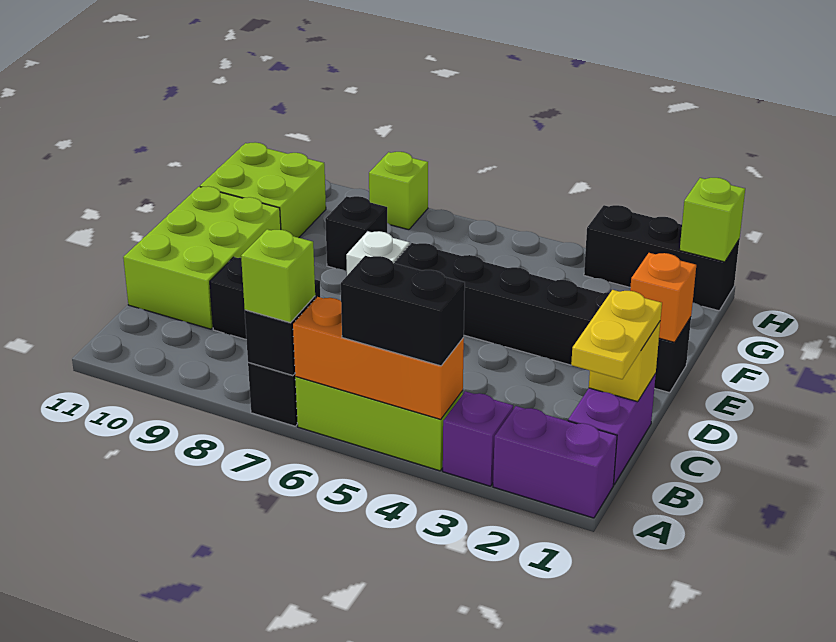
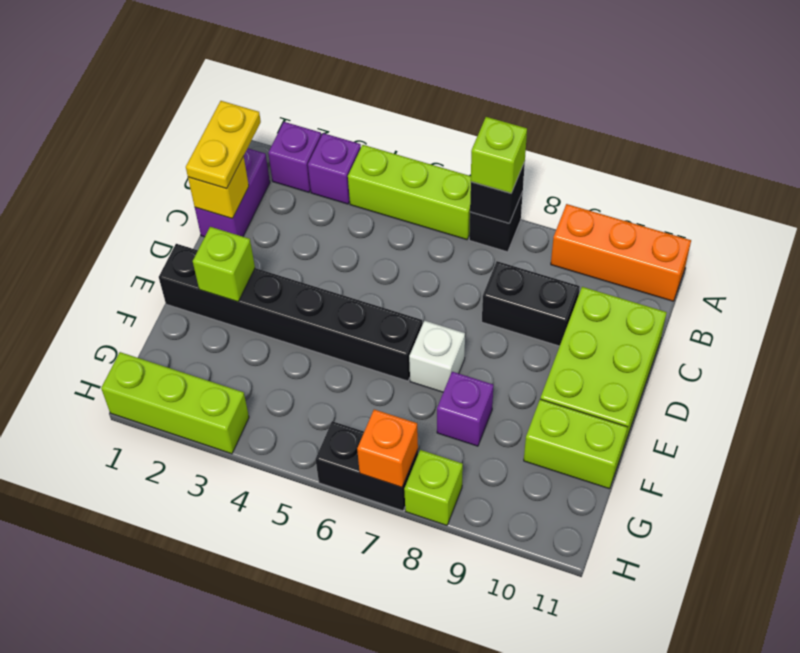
purple 1x2 brick [493,406,617,518] -> purple 1x1 brick [268,122,321,192]
orange 1x3 brick [293,297,464,419] -> orange 1x3 brick moved to [551,204,691,301]
black 1x2 brick [341,256,465,366] -> black 1x2 brick moved to [315,421,418,511]
orange 1x1 brick [630,253,696,342] -> orange 1x1 brick moved to [357,409,418,487]
black 1x1 brick [325,196,387,271] -> purple 1x1 brick [437,372,493,446]
lime 2x2 brick [200,142,326,238] -> lime 1x2 brick [524,399,627,489]
black 1x3 brick [584,205,739,311] -> lime 1x3 brick [101,352,249,454]
lime 1x1 brick [680,178,745,262] -> lime 1x1 brick moved to [193,227,255,302]

